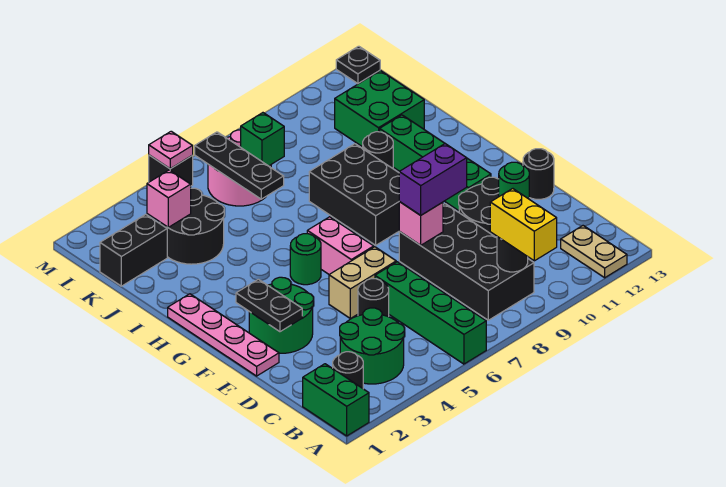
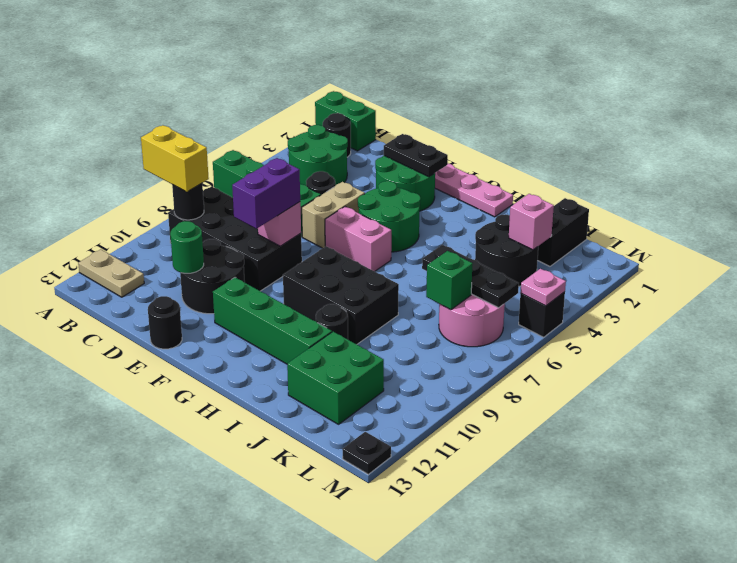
green 1x1 round brick [290,234,321,285] -> green 2x2 round brick [358,181,421,252]

